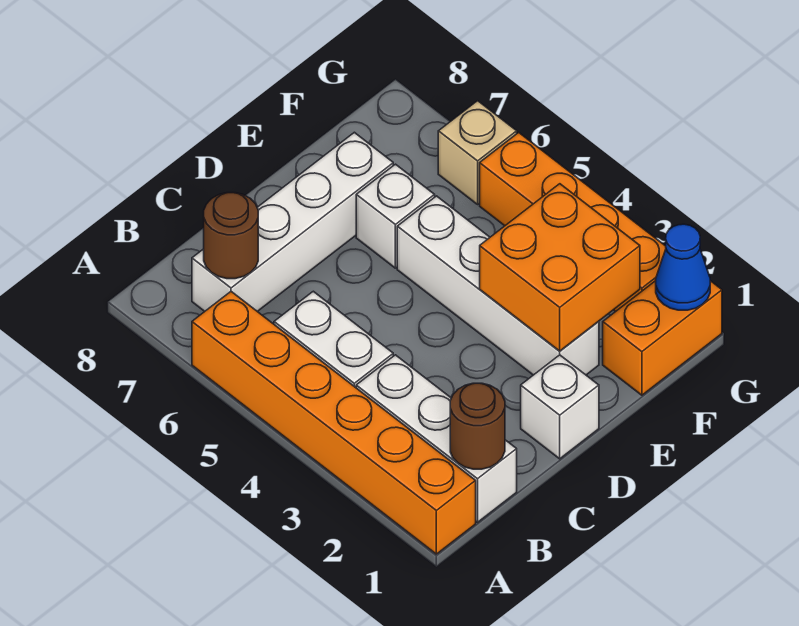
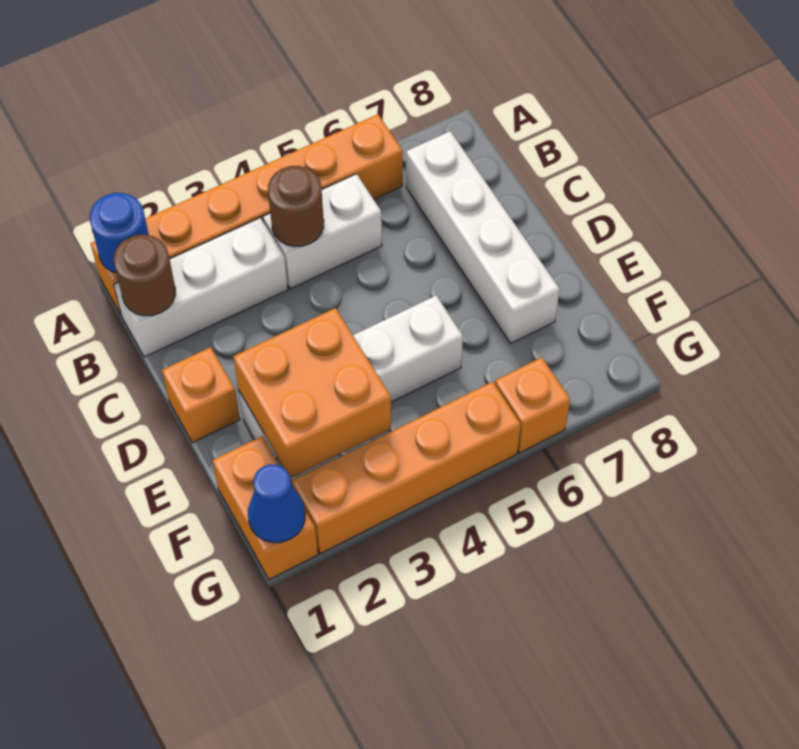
none -> blue 1x1 round brick [90,193,149,273]
brown 1x1 round brick [204,193,258,279] -> brown 1x1 round brick moved to [268,166,324,247]
white 1x1 brick [521,355,599,459] -> orange 1x1 brick [162,347,240,443]
white 1x1 brick [356,164,435,268] -> none
tan 1x1 brick [438,101,517,204] -> orange 1x1 brick [495,357,570,453]

